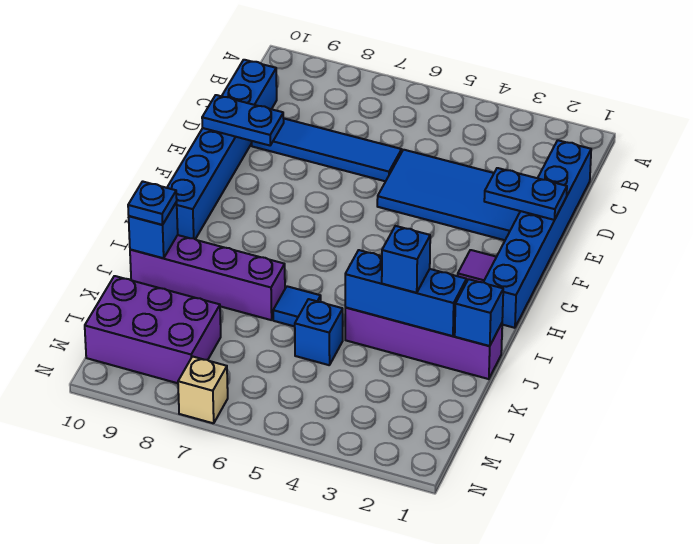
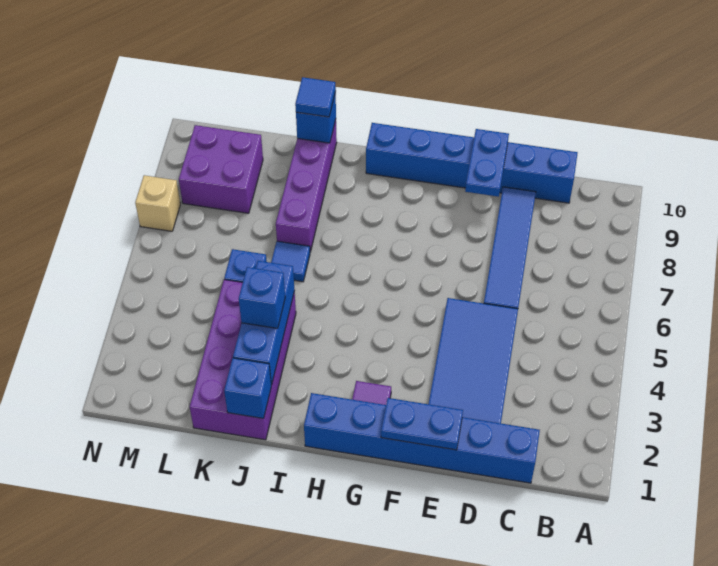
blue 1x2 plate [484,168,567,220] -> blue 1x2 plate turned to [381,398,463,450]
purple 1x4 brick [345,308,502,379] -> purple 2x4 brick [190,280,296,440]
blue 1x1 plate [128,181,177,225] -> blue 1x1 tile [295,77,336,117]
purple 2x3 brick [85,276,221,383] -> purple 2x2 brick [179,125,263,213]

